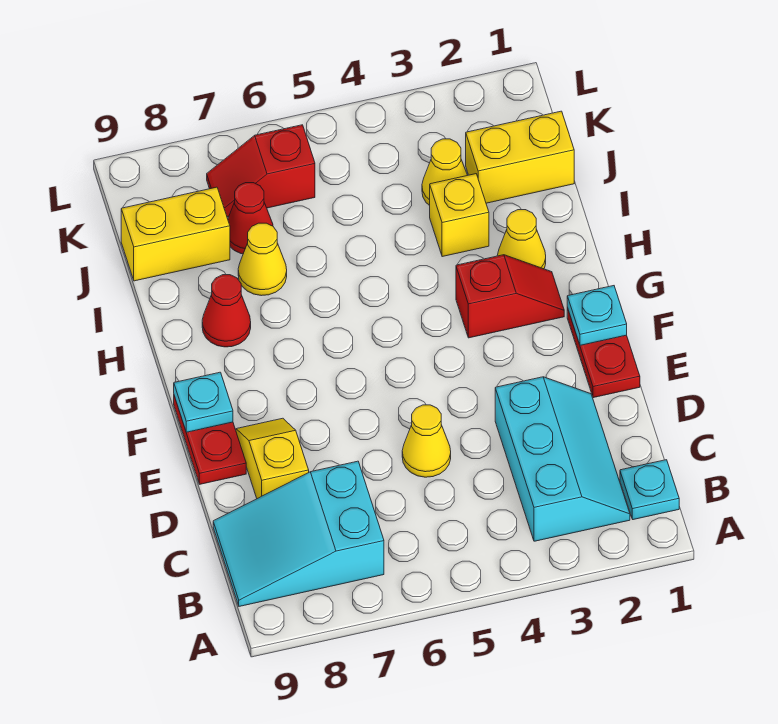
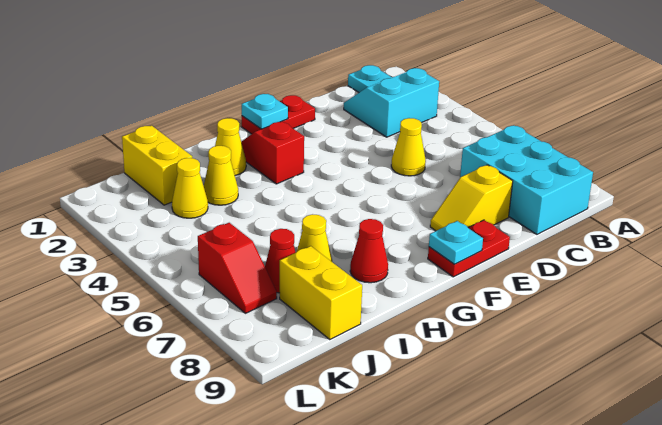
cyan 2x3 slope [495,377,630,541] -> cyan 2x2 slope [344,68,439,137]
cyan 2x3 slope [213,461,384,606] -> cyan 2x3 brick [460,125,593,234]
yellow 1x1 brick [430,174,489,257] -> yellow 1x1 cone [204,146,238,205]

